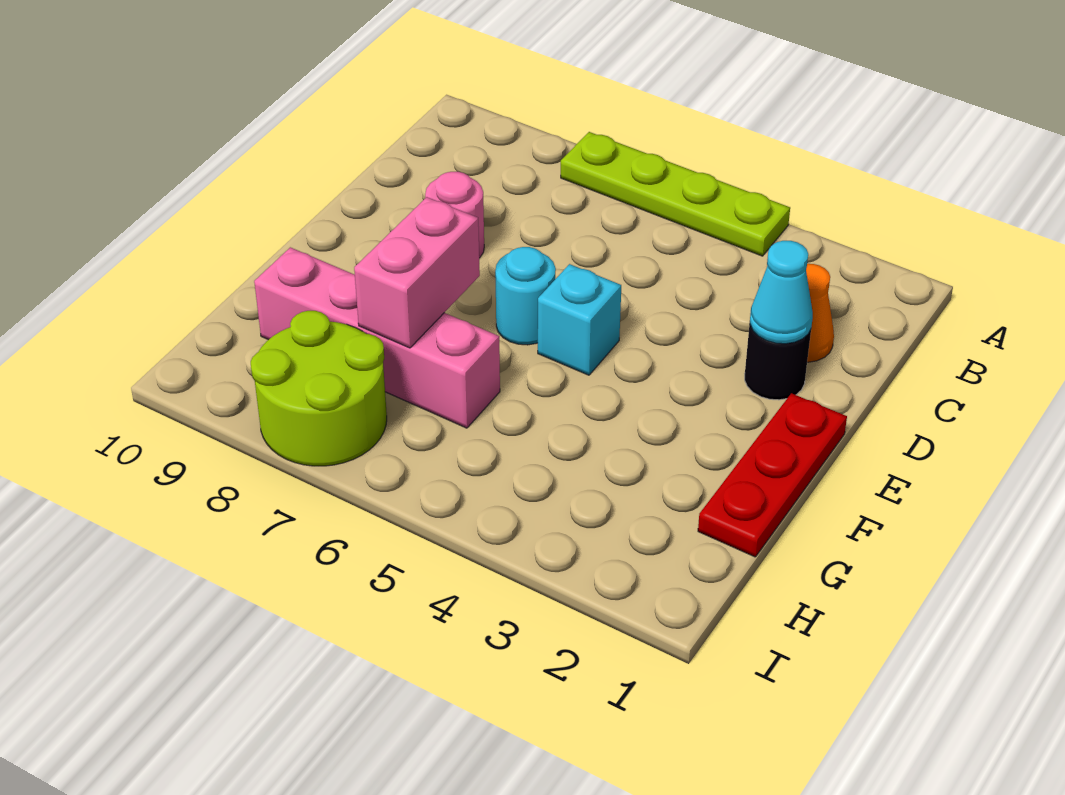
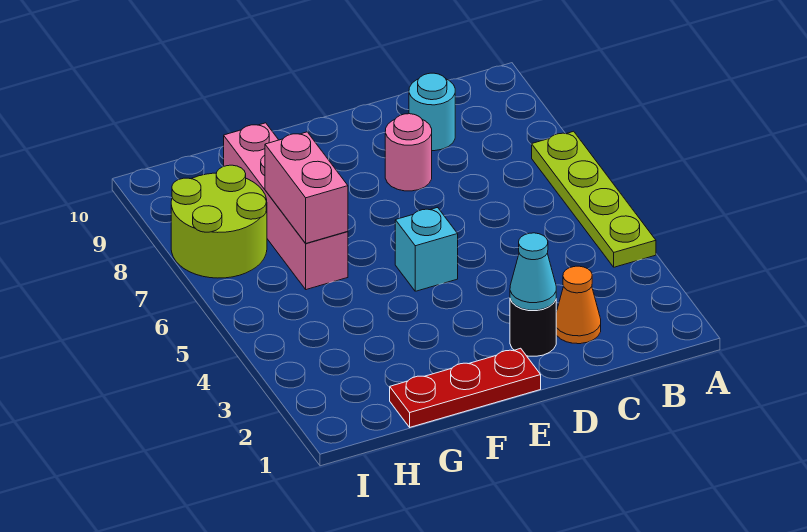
cyan 1x1 round brick [495,247,556,345] -> cyan 1x1 round brick moved to [409,73,455,151]
pink 1x2 brick [354,197,480,348] -> pink 1x2 brick turned to [265,132,348,243]

